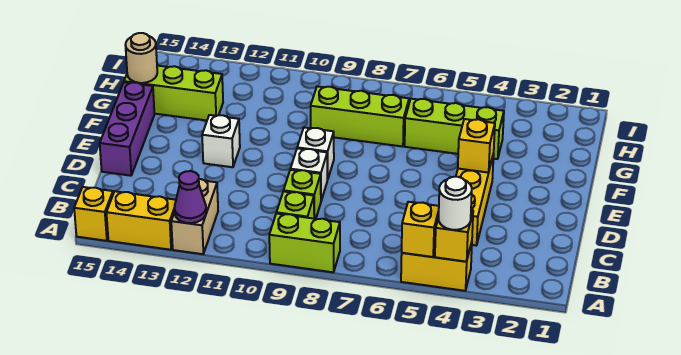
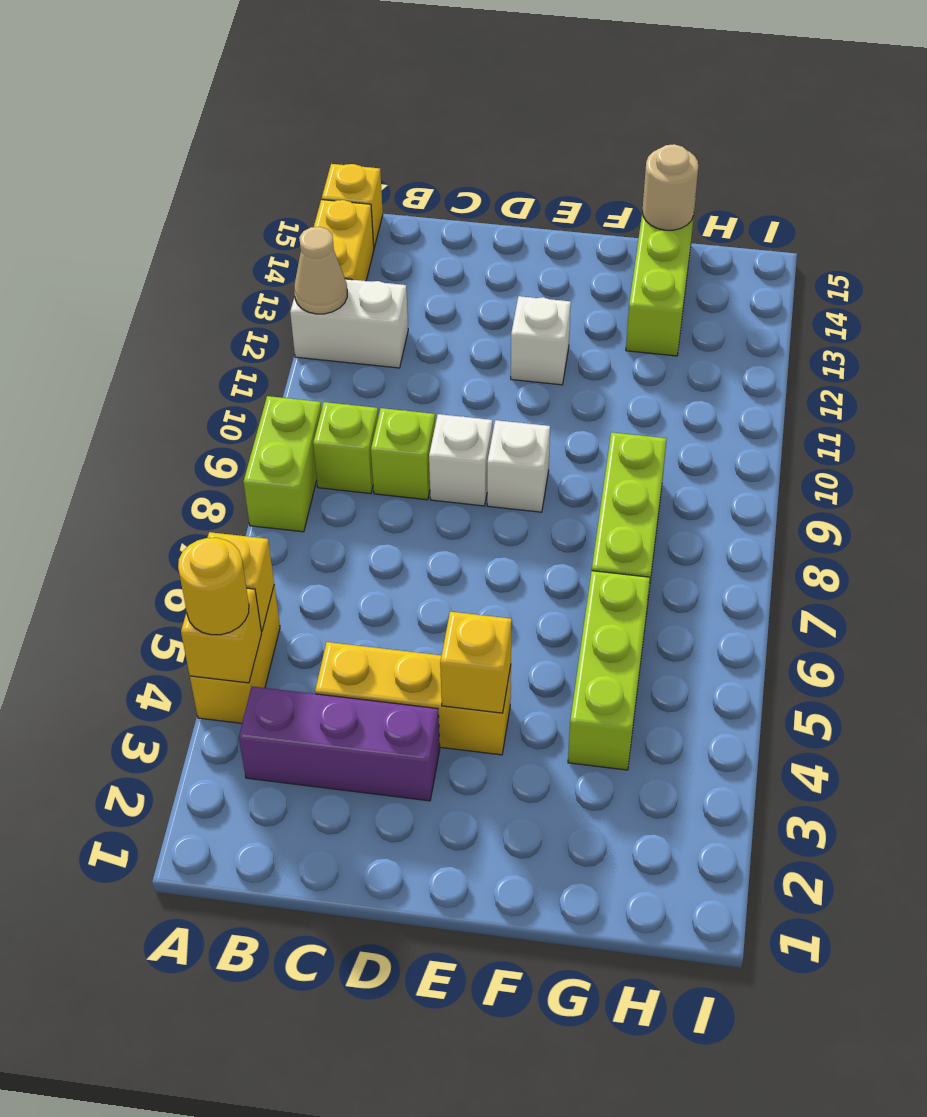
white 1x1 round brick [439,177,472,230] -> yellow 1x1 round brick [178,538,249,635]
tan 1x2 brick [171,179,218,254] -> white 1x2 brick [290,279,408,368]
purple 1x1 cone [174,171,206,223] -> tan 1x1 cone [294,227,347,314]
purple 1x3 brick [100,82,155,176] -> purple 1x3 brick moved to [239,686,440,801]

